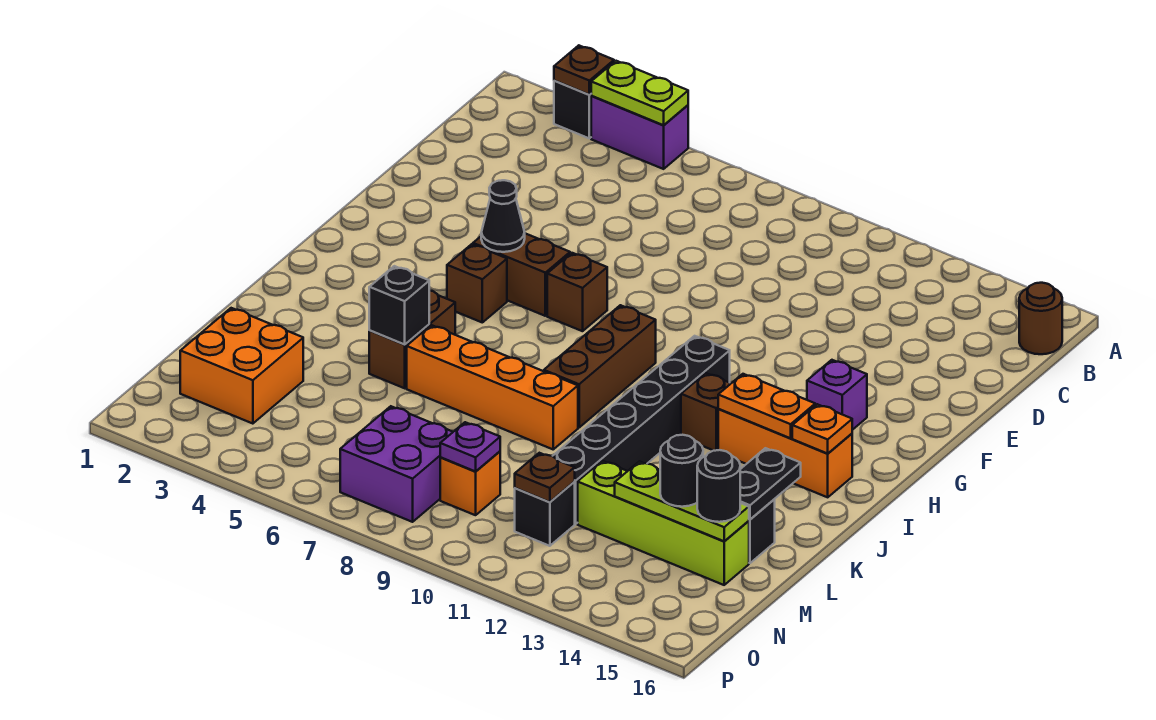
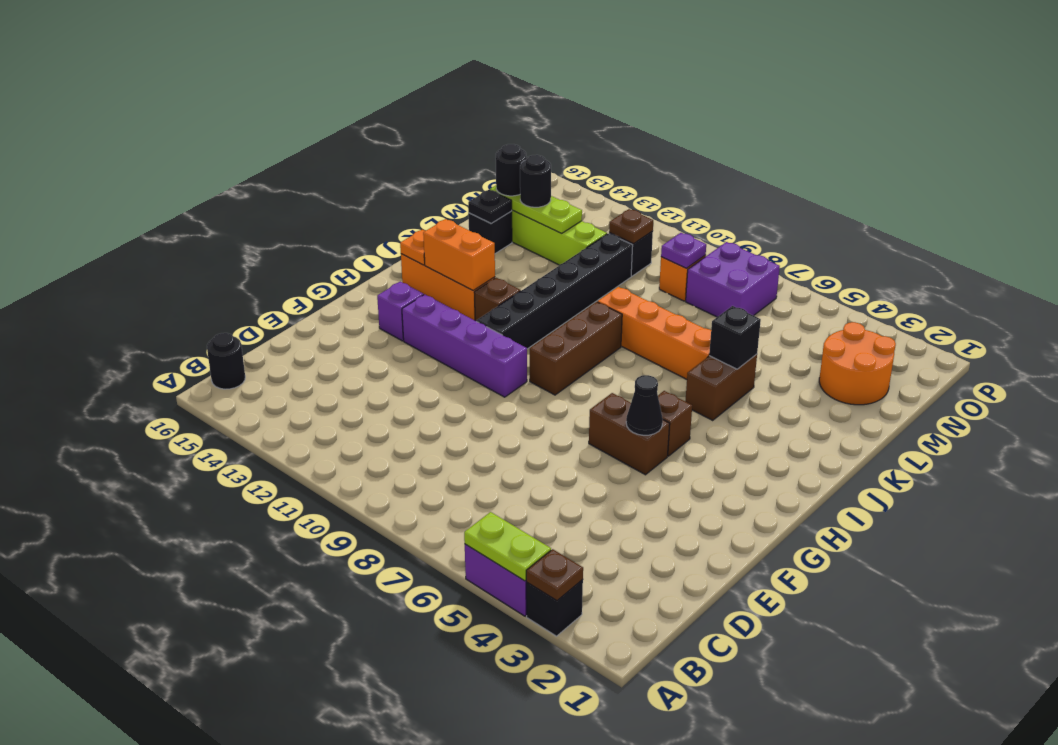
brown 1x1 round brick [1019,283,1062,354] -> black 1x1 round brick [207,333,245,389]
brown 1x1 brick [547,253,607,331] -> none
none -> purple 1x4 brick [402,294,527,397]
orange 1x2 plate [718,374,815,438] -> orange 1x2 brick [423,219,495,290]
black 1x2 plate [740,448,801,519] -> black 1x1 plate [468,190,512,223]
orange 2x2 brick [180,308,303,424] -> orange 2x2 round brick [819,322,896,405]

